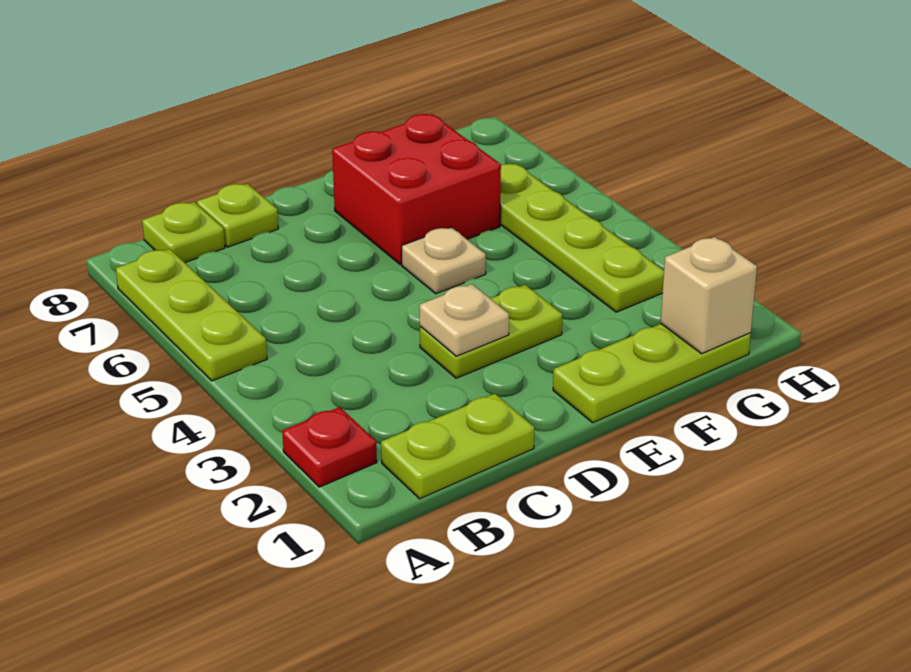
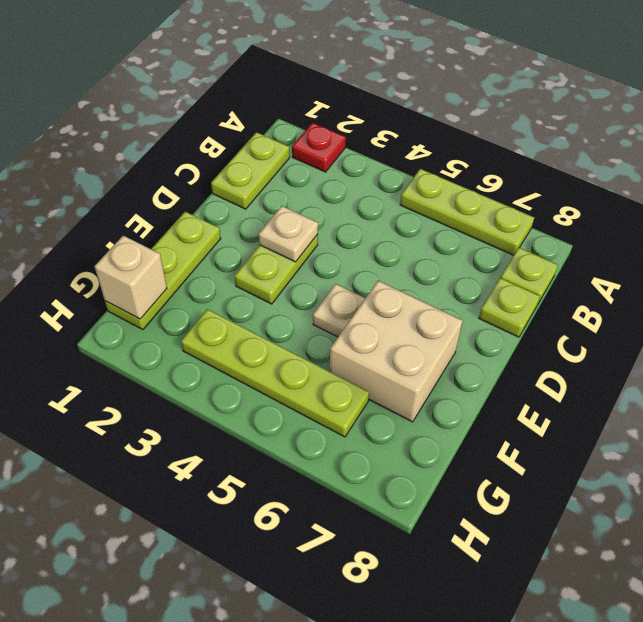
red 2x2 brick [332,114,501,265] -> tan 2x2 brick [330,281,462,422]

